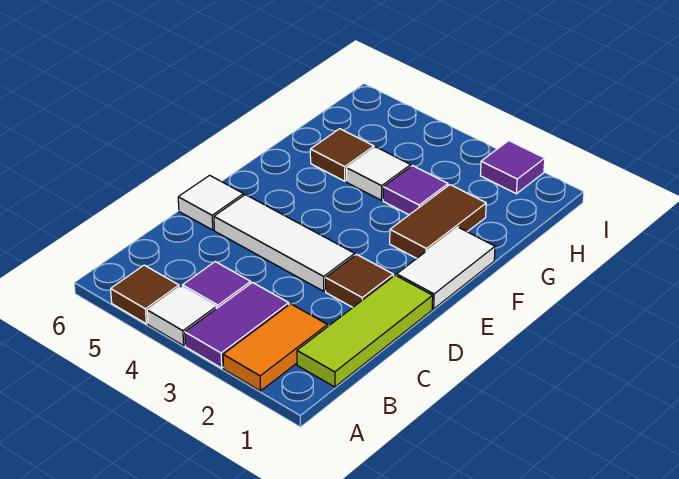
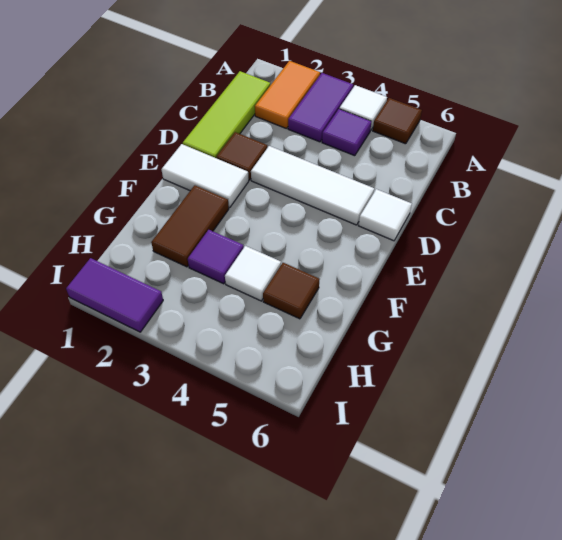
white 1x2 tile [396,227,495,309] -> white 1x2 tile turned to [162,144,249,208]
purple 1x1 tile [480,141,545,194] -> purple 1x2 tile [66,258,163,332]

